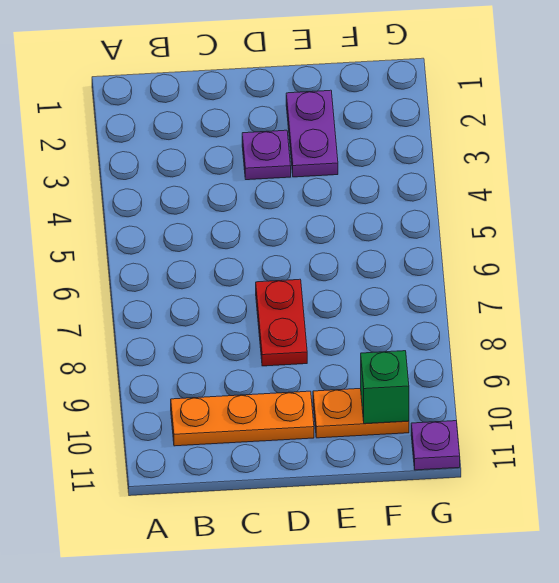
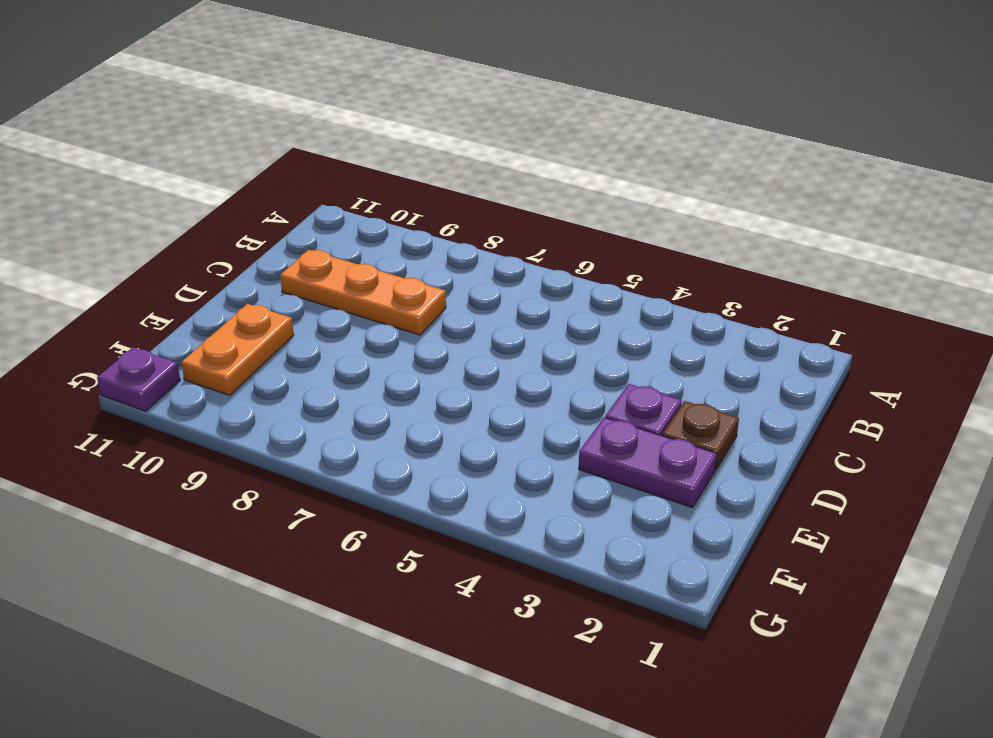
orange 1x3 plate [171,391,314,446] -> orange 1x3 plate turned to [280,250,446,335]
none -> brown 1x1 plate [662,401,739,470]
red 1x2 plate [256,279,307,366] -> none
green 1x1 brick [361,351,409,424] -> none

